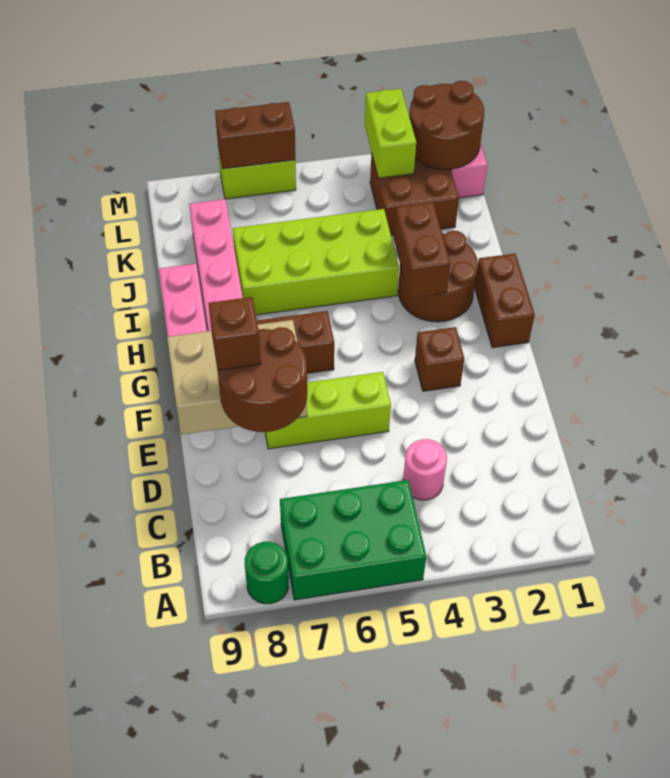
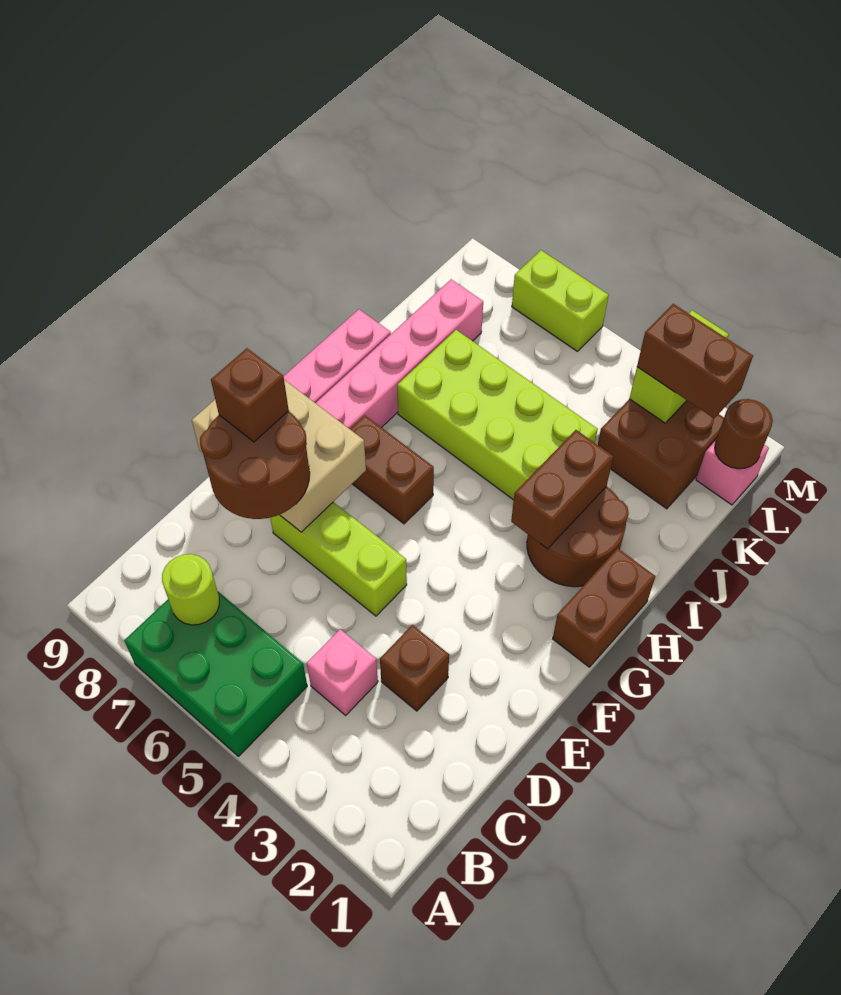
green 1x1 round brick [245,542,289,604] -> none
none -> lime 1x1 round brick [162,554,219,625]
pink 1x1 round brick [403,439,447,500] -> pink 1x1 brick [307,629,378,715]
brown 1x1 brick [415,327,464,391] -> brown 1x1 brick moved to [380,625,449,711]
brown 2x2 round brick [409,81,484,169] -> brown 1x1 round brick [715,399,773,469]
brown 1x2 brick [215,102,295,169] -> brown 1x2 brick moved to [637,304,753,418]

